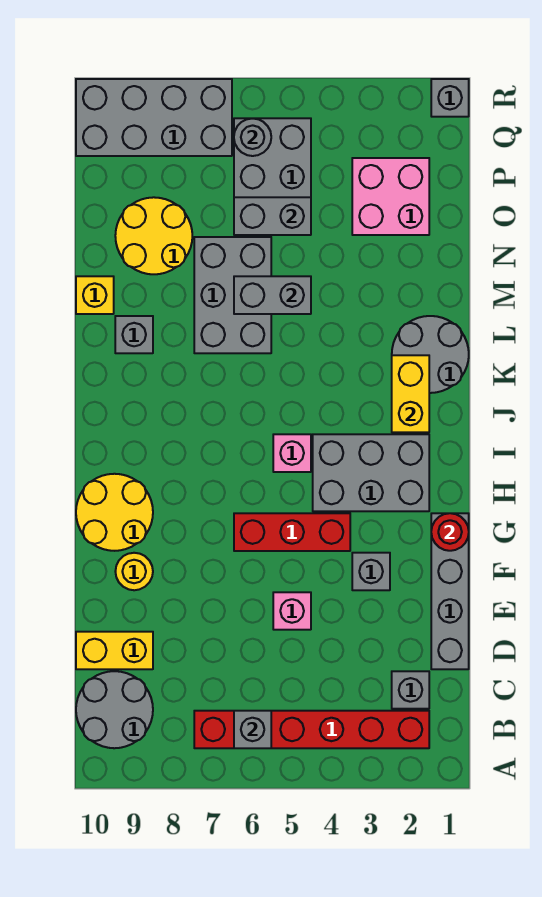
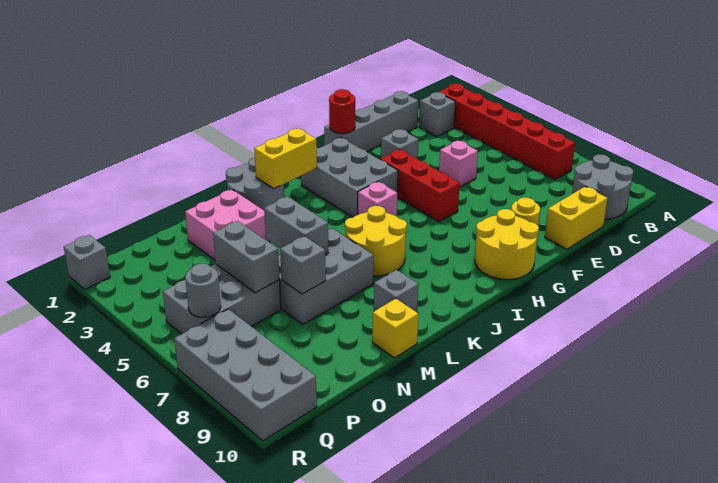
grey 1x1 brick [234,711,271,748] -> grey 1x1 brick moved to [280,236,326,294]
yellow 1x2 brick [76,632,153,669] -> yellow 1x2 brick turned to [545,186,608,249]
yellow 2x2 round brick [115,197,192,274] -> yellow 2x2 round brick moved to [345,206,407,276]
pink 2x2 brick [352,158,429,235] -> pink 2x2 brick moved to [185,189,270,260]

